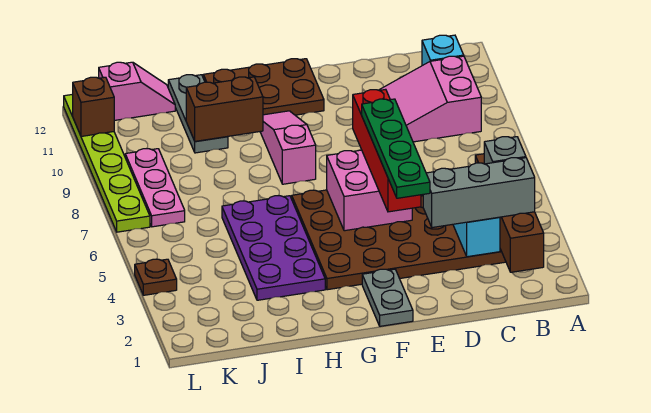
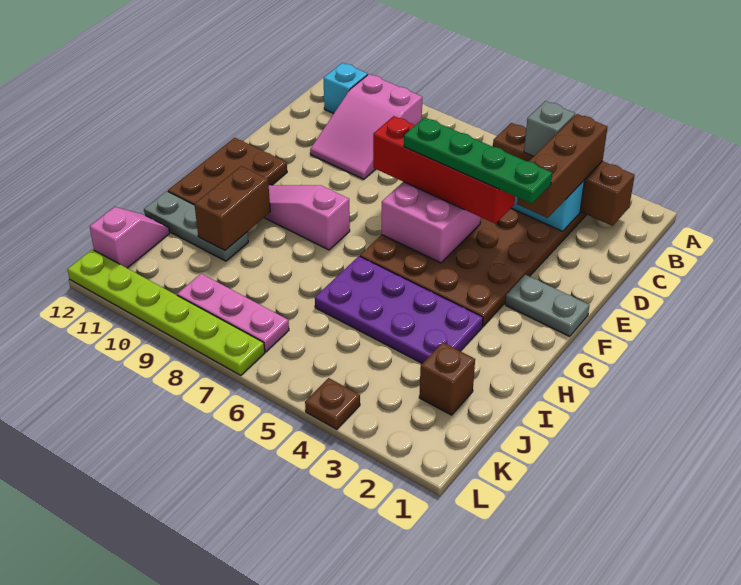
grey 1x3 brick [423,158,535,228] -> brown 1x3 brick [517,114,608,218]
brown 1x1 brick [73,77,114,136] -> brown 1x1 brick moved to [419,342,475,415]

